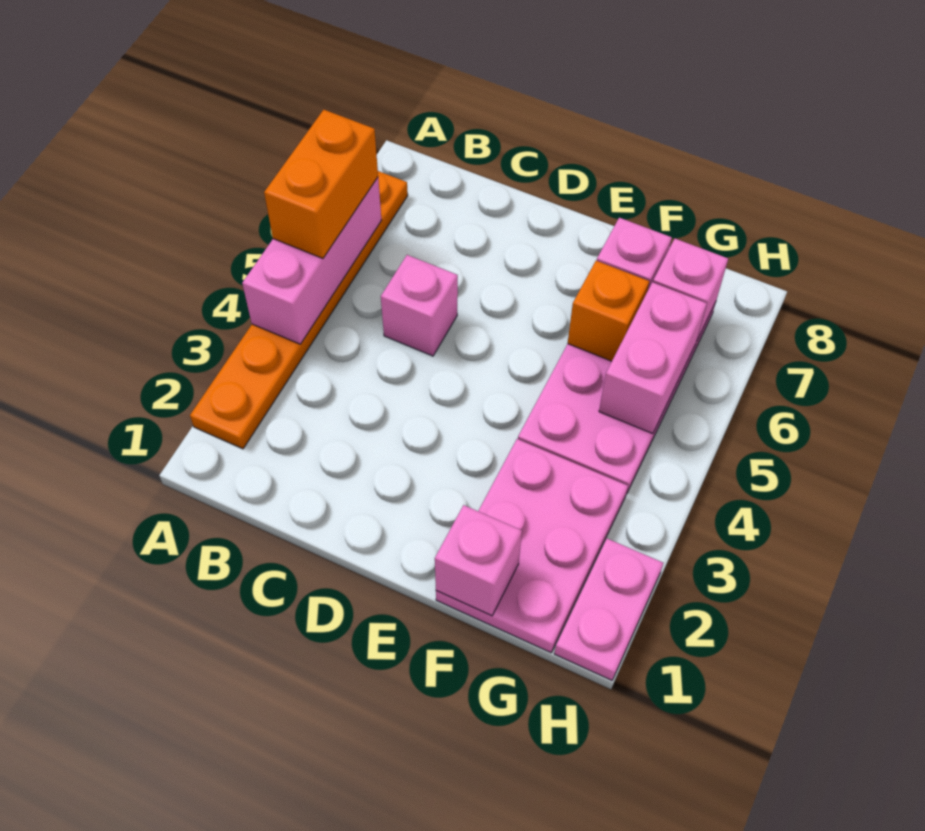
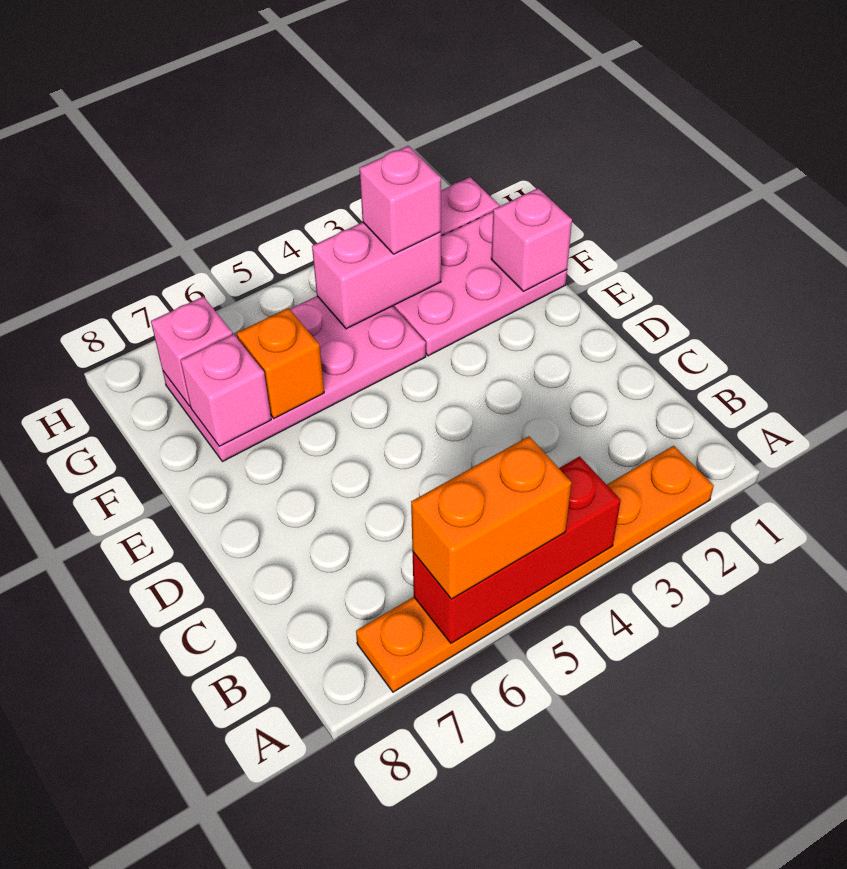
pink 1x3 brick [242,178,382,344] -> red 1x3 brick [413,457,621,643]
pink 1x1 brick [381,255,458,356] -> pink 1x1 brick moved to [360,146,441,254]
pink 1x2 brick [599,282,707,434] -> pink 1x2 brick moved to [312,222,441,329]

